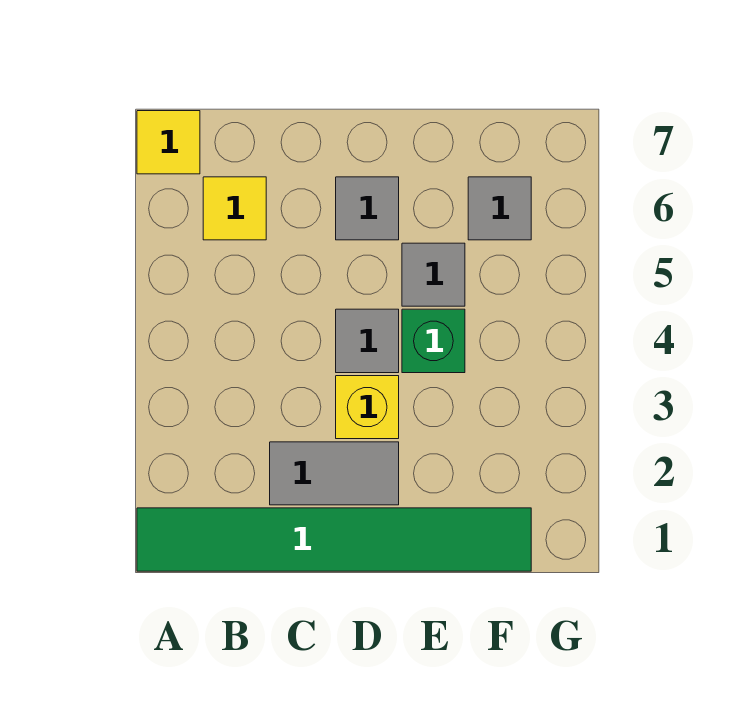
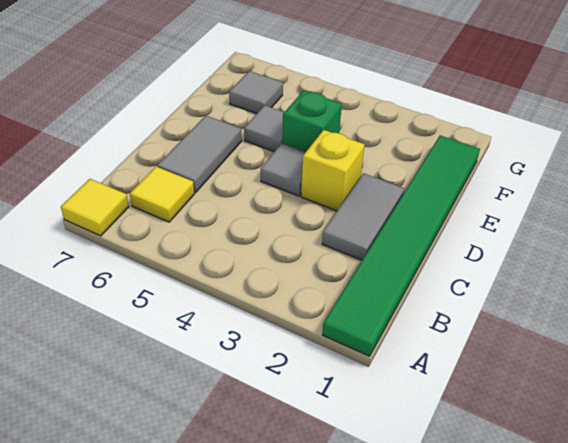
grey 1x1 tile [336,177,399,240] -> grey 1x2 tile [157,116,242,193]

